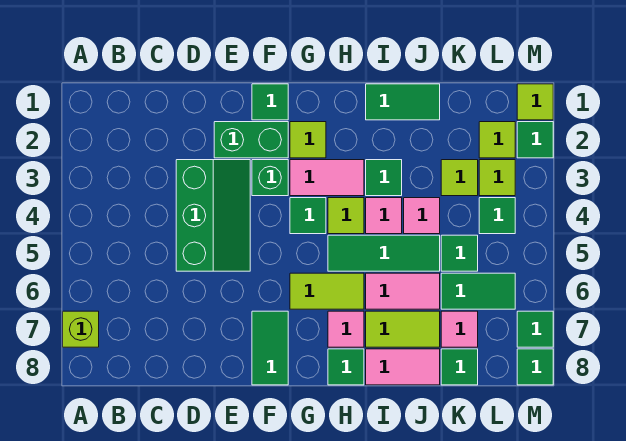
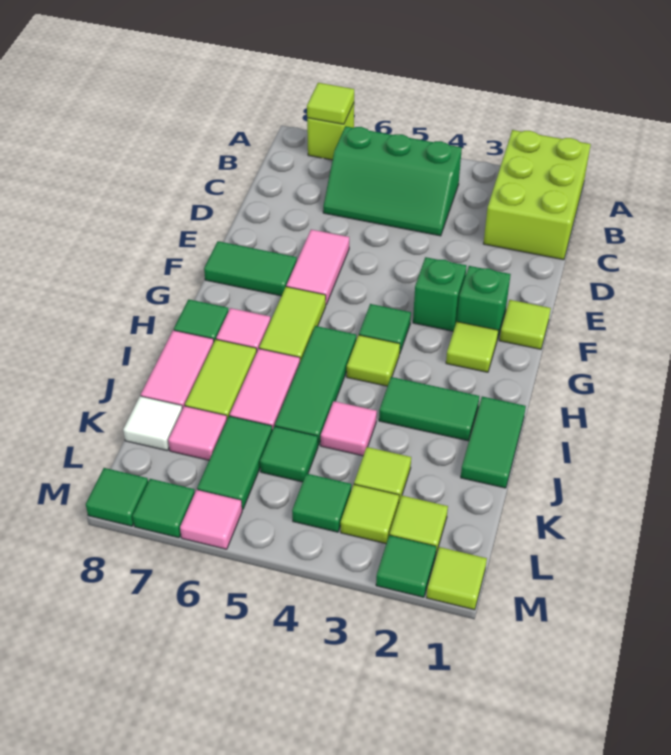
none -> lime 2x3 brick [484,130,591,260]
none -> lime 1x1 tile [307,83,354,124]
green 2x3 slope [176,160,250,271] -> green 2x3 slope moved to [323,126,462,236]
green 1x2 brick [214,122,288,158] -> green 1x1 brick [457,266,511,339]
green 1x1 tile [252,84,288,120] -> lime 1x1 tile [499,300,551,349]
pink 1x2 tile [290,160,364,196] -> pink 1x2 tile moved to [286,230,349,304]
green 1x1 tile [366,160,402,196] -> green 1x2 tile [379,377,479,441]
pink 1x1 tile [366,198,402,234] -> pink 1x1 tile moved to [180,490,242,549]
green 1x1 tile [441,349,478,385] -> white 1x1 tile [123,396,182,451]

